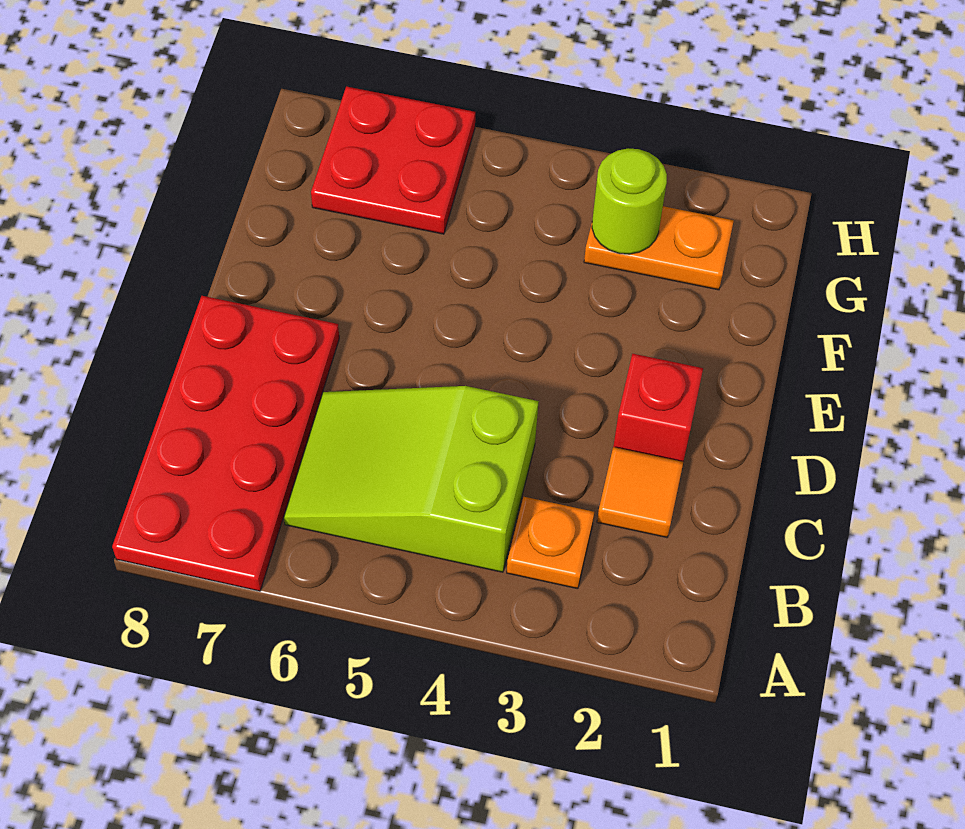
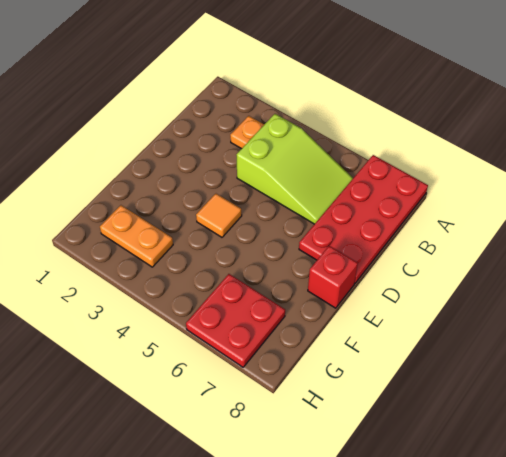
orange 1x1 tile [597,447,683,537] -> orange 1x1 tile moved to [196,194,242,237]
red 1x1 brick [613,354,703,462] -> red 1x1 brick moved to [308,246,358,308]
lime 1x1 round brick [592,148,667,254] -> none

